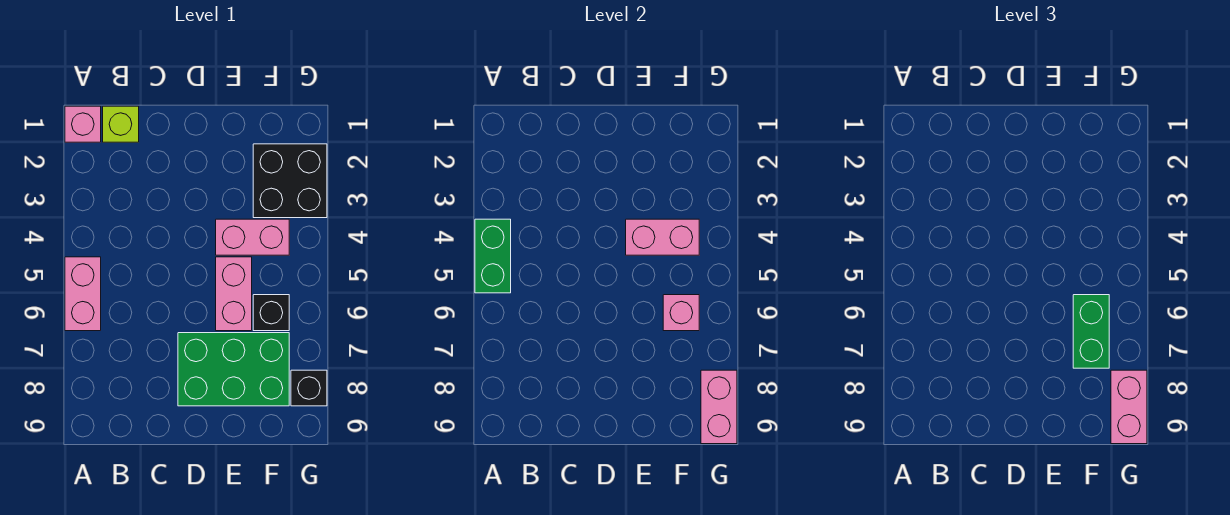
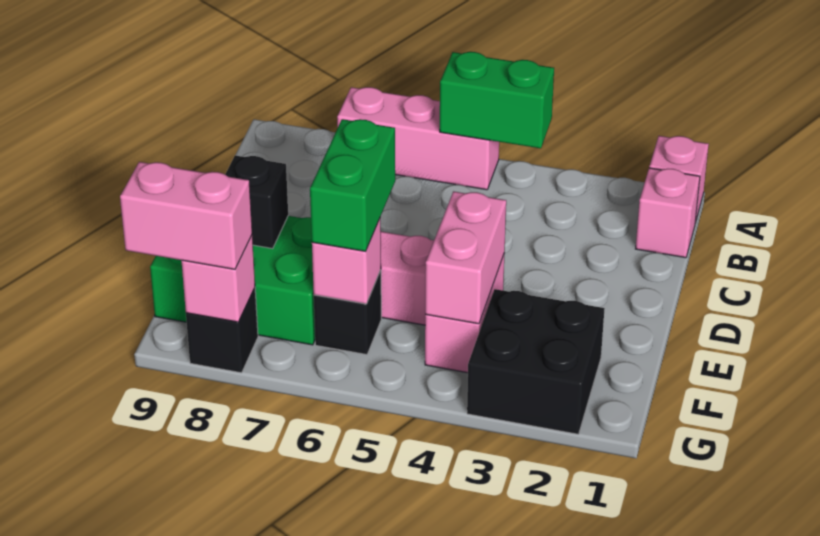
pink 1x2 brick [65,257,101,331] -> pink 1x3 brick [337,87,499,190]
lime 1x1 brick [103,106,139,142] -> pink 1x1 brick [636,168,700,258]
green 2x3 brick [178,333,289,406] -> green 2x3 brick turned to [150,216,315,345]
none -> black 1x1 brick [225,155,288,248]
green 1x2 brick [1073,295,1109,368] -> green 1x2 brick turned to [310,119,395,251]
pink 1x2 brick [701,370,737,444] -> pink 1x1 brick [182,236,255,322]

